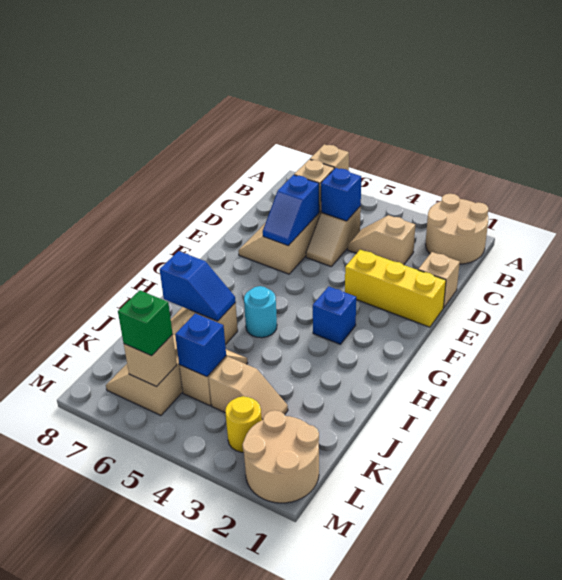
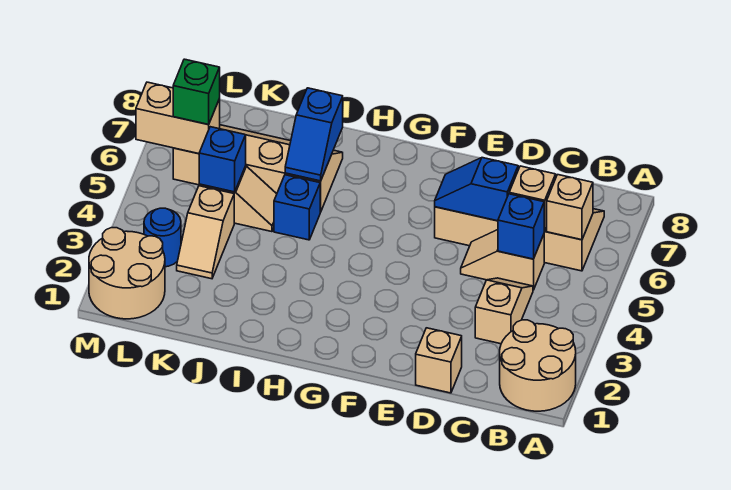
yellow 1x3 brick [345,250,446,327] -> none
blue 1x1 brick [313,286,356,344] -> blue 1x1 brick moved to [274,175,320,240]
cyan 1x1 round brick [244,286,277,338] -> none
yellow 1x1 round brick [225,396,262,452] -> blue 1x1 round brick [144,208,181,267]
tan 1x1 brick [124,335,177,387] -> tan 1x2 brick [136,82,220,154]

